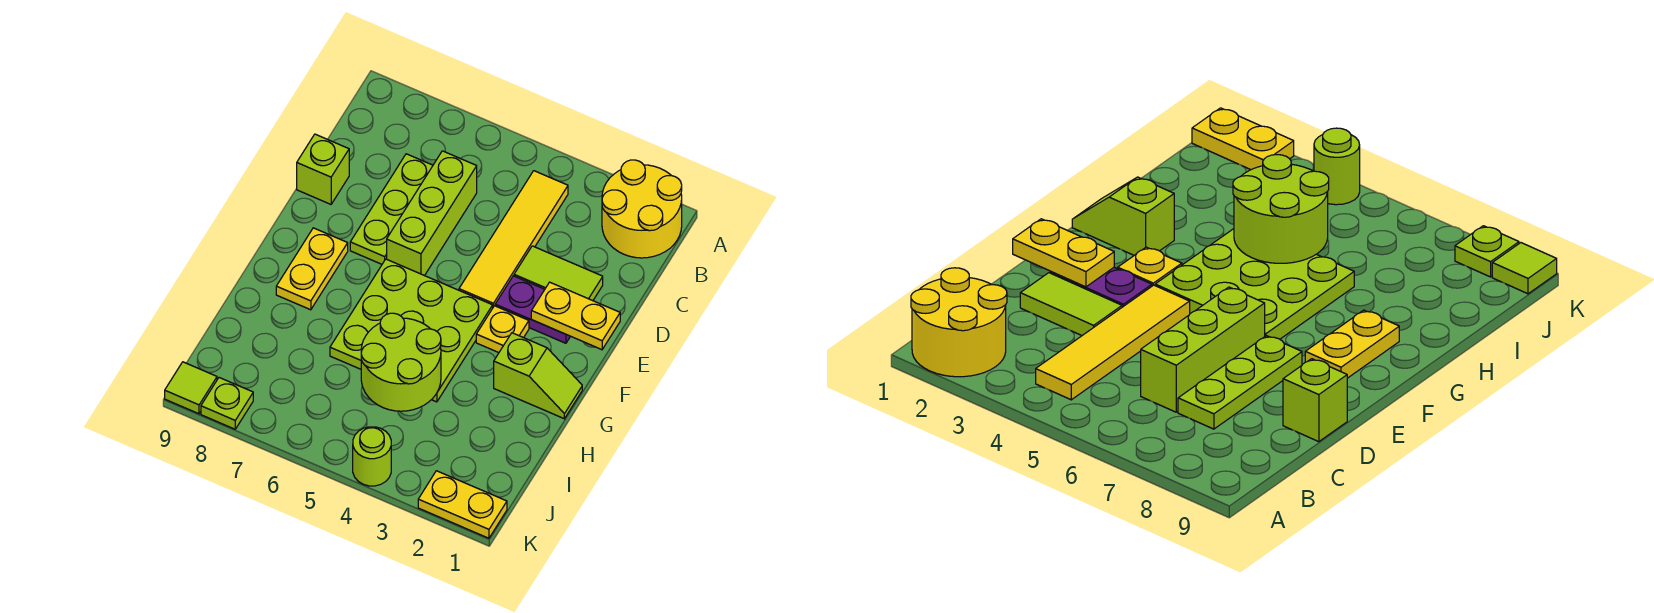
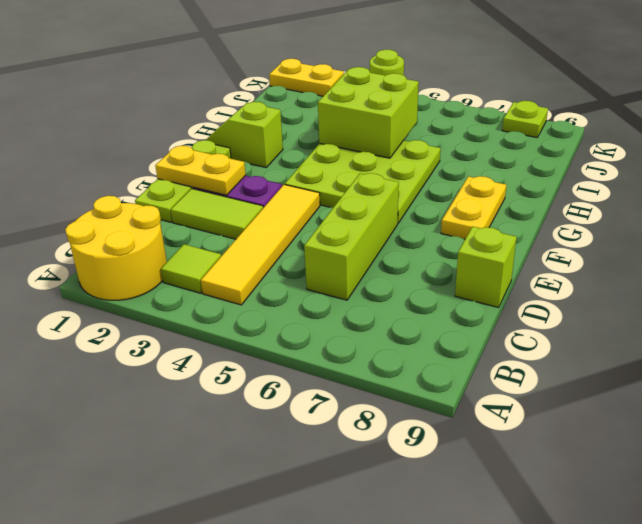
lime 1x3 plate [350,154,433,264] -> lime 1x3 plate moved to [135,140,231,222]
yellow 1x1 plate [476,306,529,353] -> none
lime 2x2 round brick [361,313,441,411] -> lime 2x2 brick [318,67,419,158]
lime 1x1 tile [165,362,217,414] -> lime 1x1 tile moved to [161,244,221,293]

